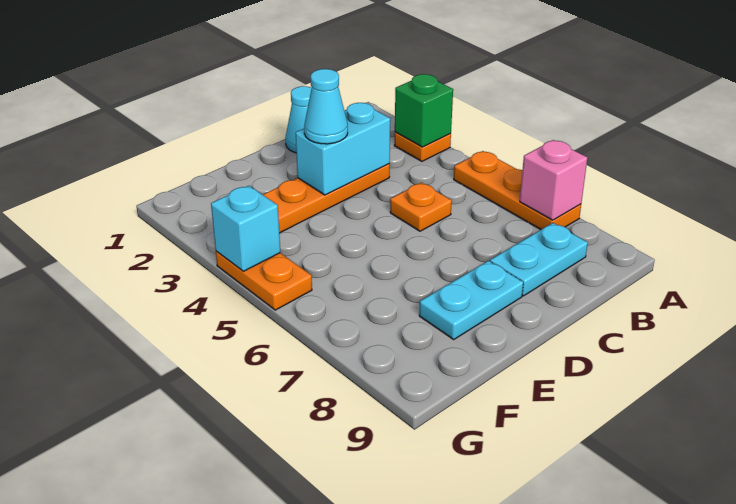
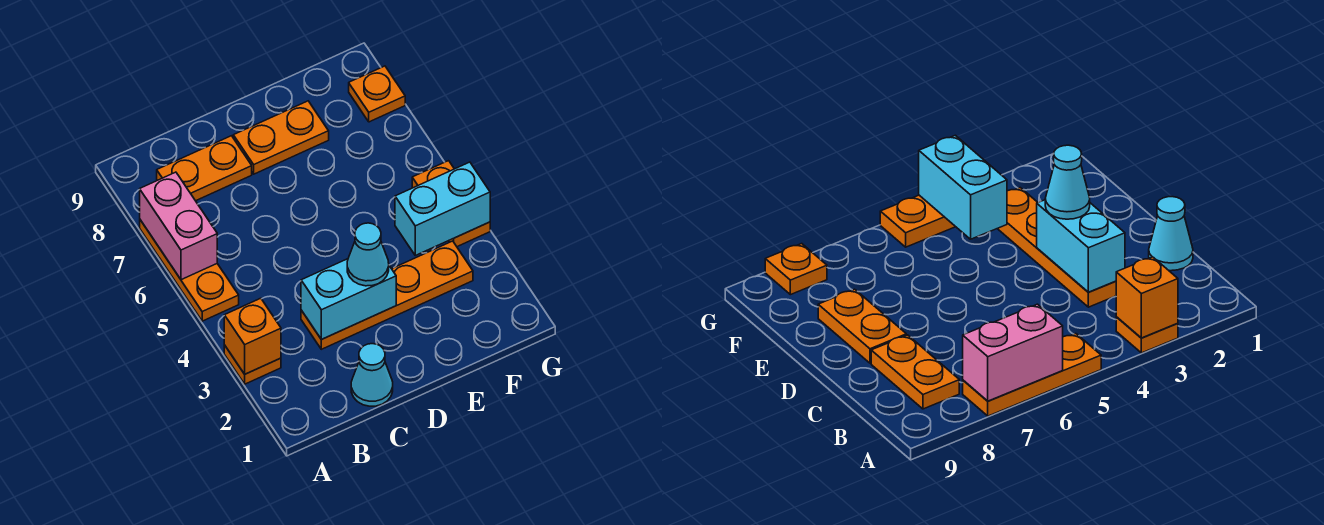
green 1x1 brick [395,74,453,147] -> orange 1x1 brick [224,298,281,374]
pink 1x1 brick [520,140,587,220] -> pink 1x2 brick [140,172,217,280]
cyan 1x2 plate [490,223,588,296] -> orange 1x2 plate [157,136,252,201]
orange 1x1 plate [390,183,452,231] -> orange 1x1 plate moved to [349,66,405,122]
cyan 1x2 plate [419,261,523,339] -> orange 1x2 plate [233,101,329,174]
cyan 1x1 brick [211,186,280,271] -> cyan 1x2 brick [395,162,490,255]

